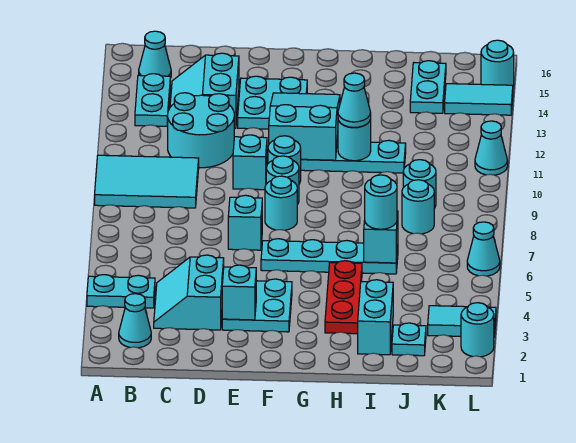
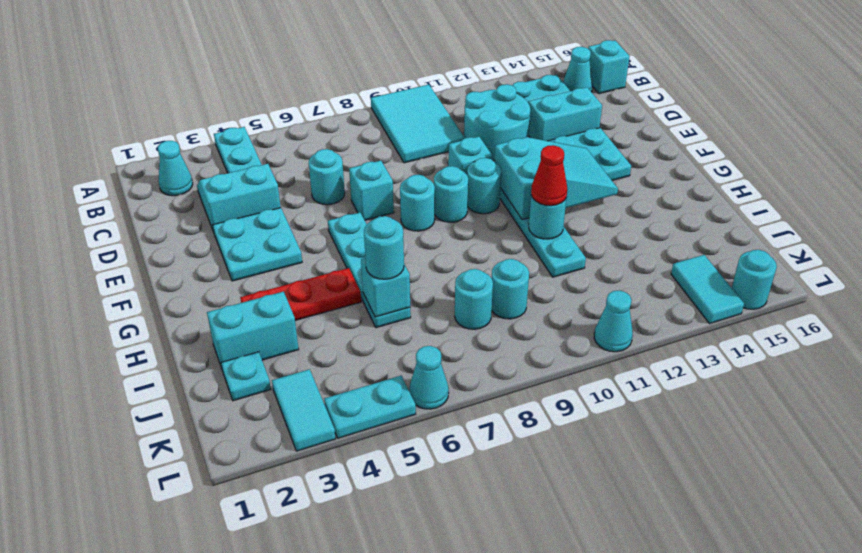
cyan 1x1 brick [222,265,256,320] -> cyan 1x1 brick moved to [588,40,630,94]
cyan 1x1 cone [338,73,371,127] -> red 1x1 cone [531,145,567,206]
cyan 1x2 plate [410,61,446,113] -> cyan 1x2 plate moved to [324,376,416,438]
cyan 1x1 round brick [461,303,494,357] -> cyan 1x1 round brick moved to [309,149,345,205]

